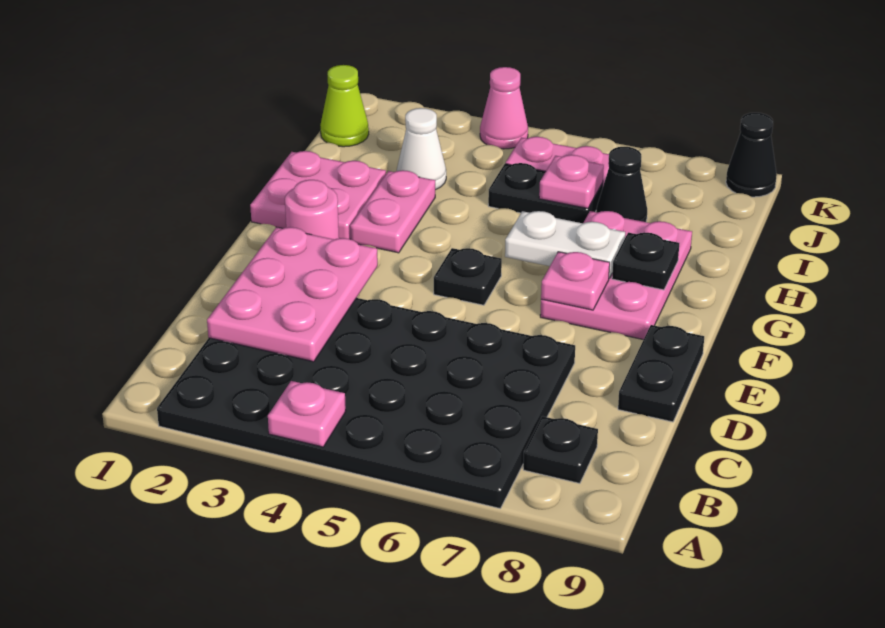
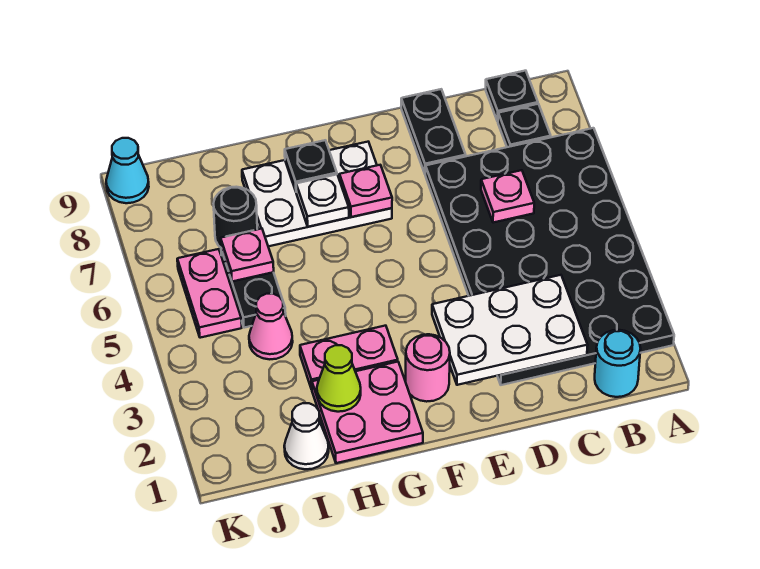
pink 1x1 plate [268,381,346,447] -> pink 1x1 plate moved to [481,170,534,223]
none -> cyan 1x1 round brick [595,330,641,397]
pink 2x3 plate [207,227,378,362] -> white 2x3 plate [432,275,588,385]
black 1x2 plate [618,325,704,422] -> black 1x2 plate turned to [401,89,466,173]
black 1x1 plate [434,248,502,305] -> black 1x1 plate moved to [486,71,538,121]
pink 2x3 plate [540,211,692,340] -> white 2x3 plate [242,142,392,246]
white 1x2 plate [505,211,625,278] -> white 1x1 plate [296,175,349,227]
white 1x1 cone [397,108,446,190] -> white 1x1 cone moved to [284,403,329,469]
black 1x1 cone [596,147,647,222] -> black 1x1 round brick [214,187,257,247]
lime 1x1 cone [320,65,369,147] -> lime 1x1 cone moved to [317,345,361,412]
pink 1x1 cone [480,67,528,149] -> pink 1x1 cone moved to [249,294,293,359]
black 1x1 cone [726,113,777,197] -> cyan 1x1 cone [106,138,149,203]

